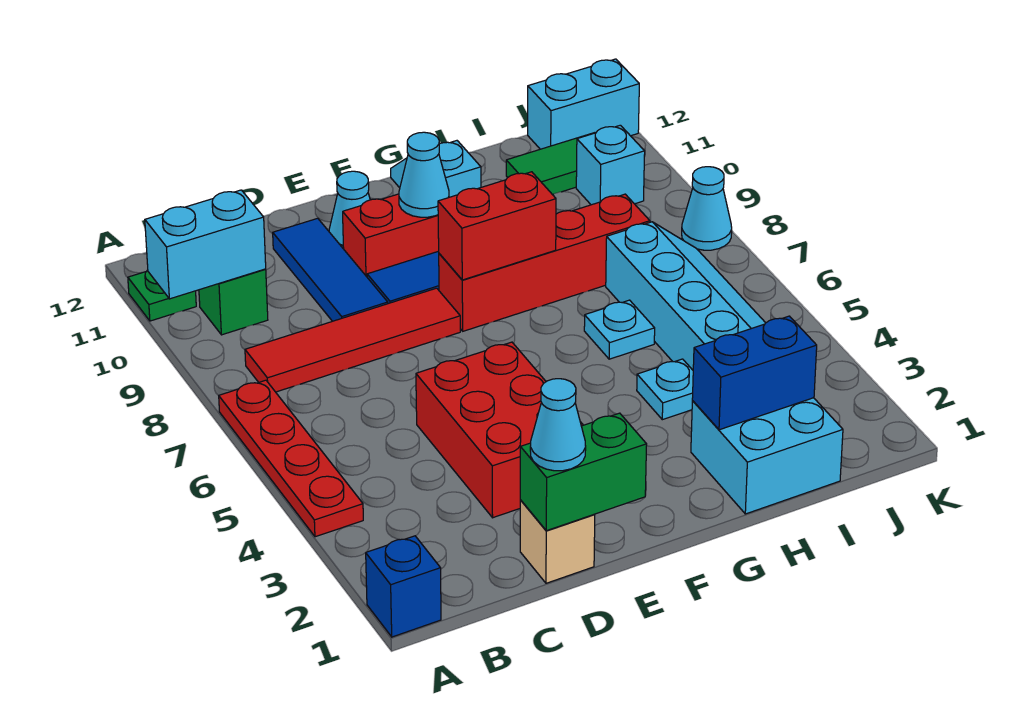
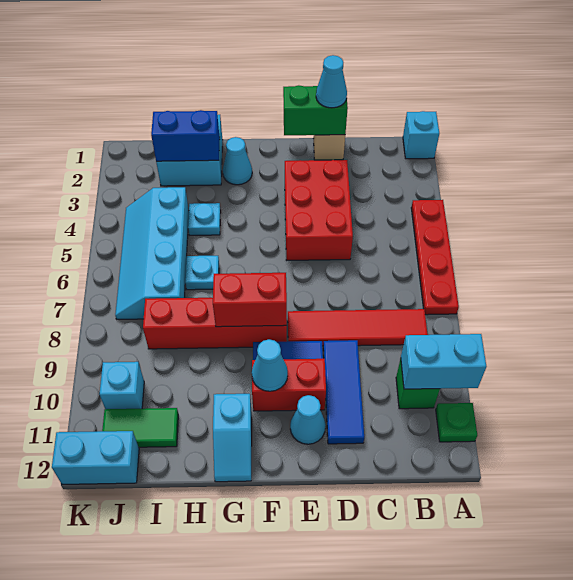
blue 1x1 brick [366,536,441,637] -> cyan 1x1 brick [403,111,439,159]
cyan 1x1 cone [682,167,732,250] -> cyan 1x1 cone moved to [223,137,252,185]

